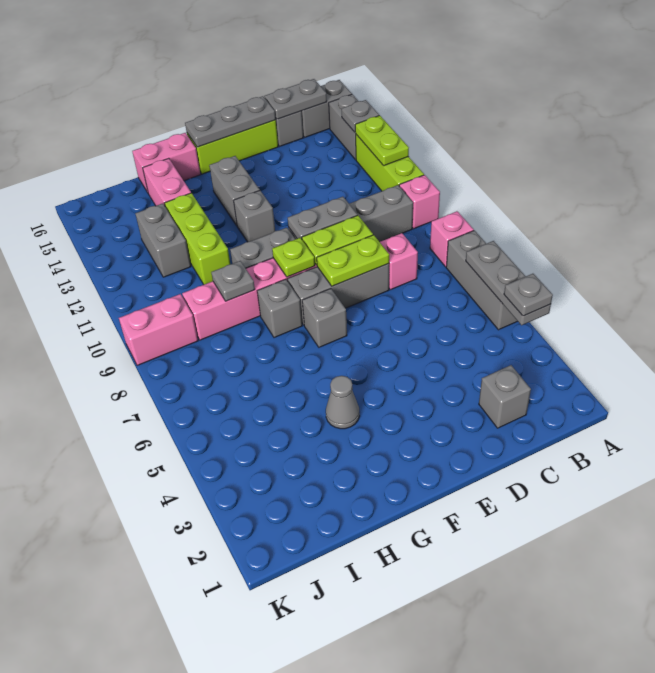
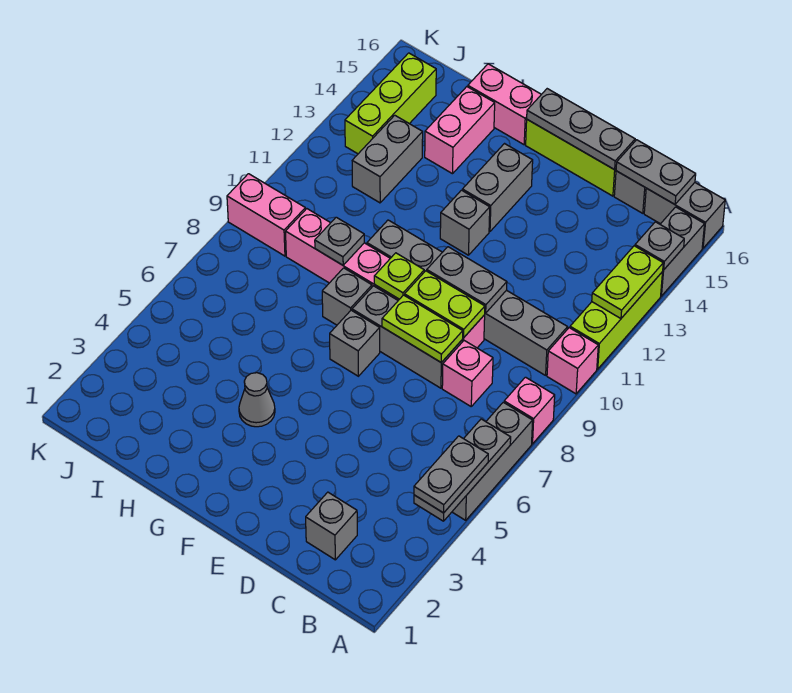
grey 1x1 plate [504,274,553,316] -> grey 1x2 plate [414,436,488,513]
lime 1x3 brick [164,193,230,284] -> lime 1x3 brick moved to [345,53,436,154]

